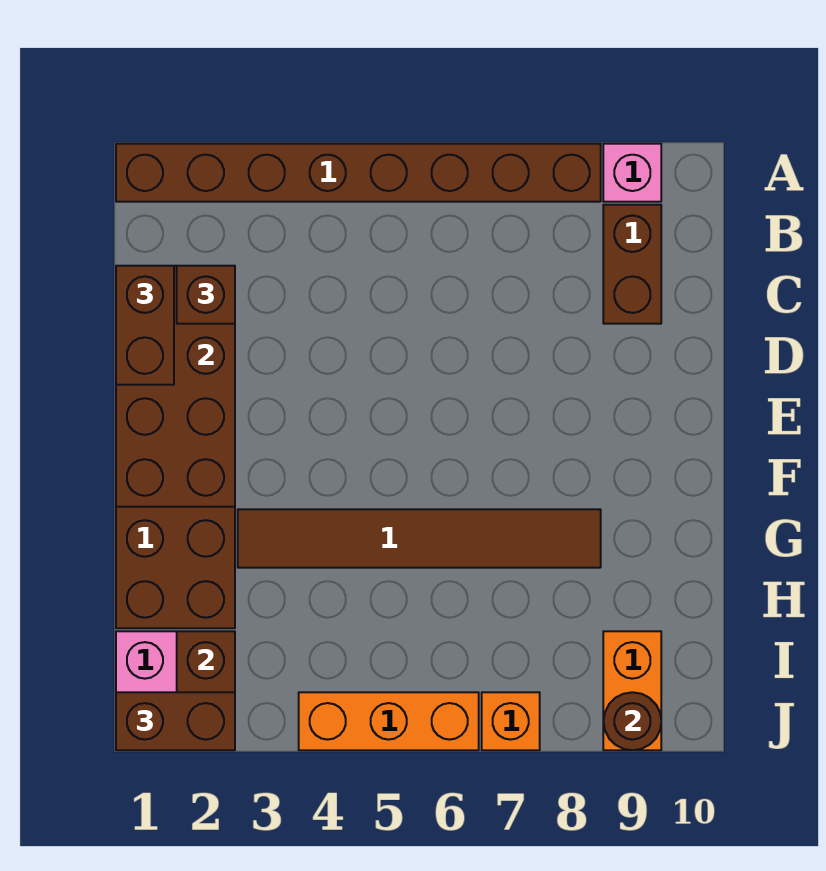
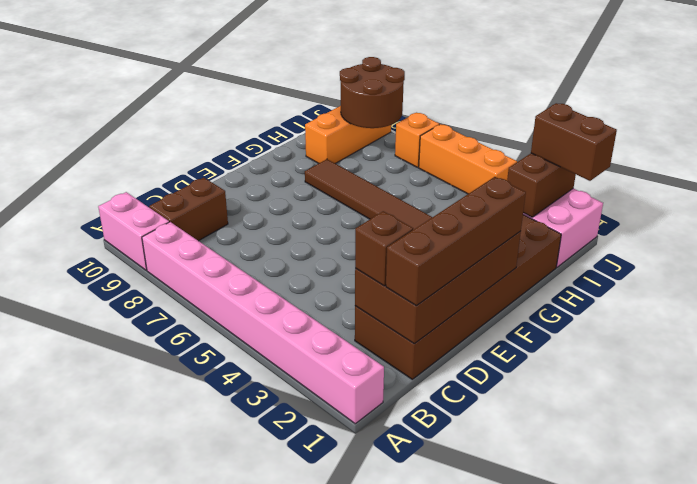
brown 1x8 brick [116,144,601,202] -> pink 1x8 brick [142,222,384,424]
pink 1x1 brick [603,144,661,202] -> pink 1x2 brick [98,192,169,270]
brown 1x2 brick [116,266,174,385] -> brown 1x4 brick [386,177,526,305]
orange 1x2 brick [603,631,661,750] -> orange 1x3 brick [305,106,391,164]
brown 1x1 round brick [603,692,661,750] -> brown 2x2 round brick [340,57,405,128]

